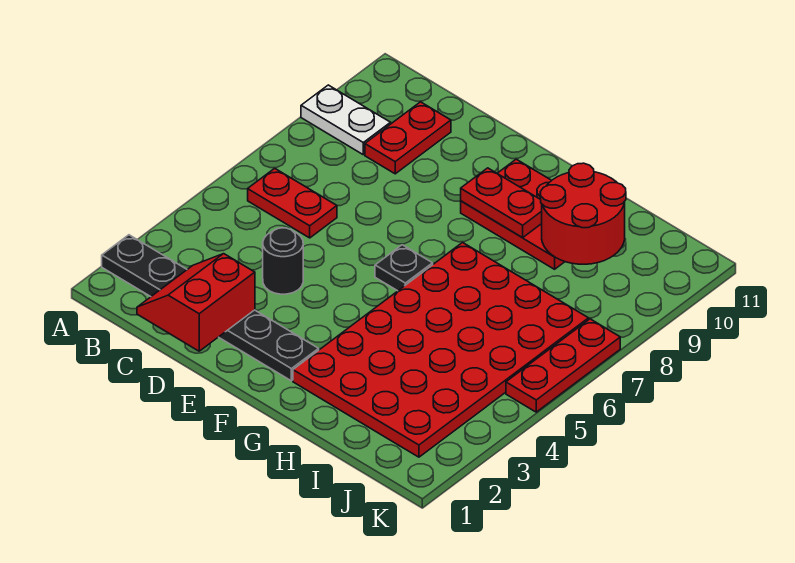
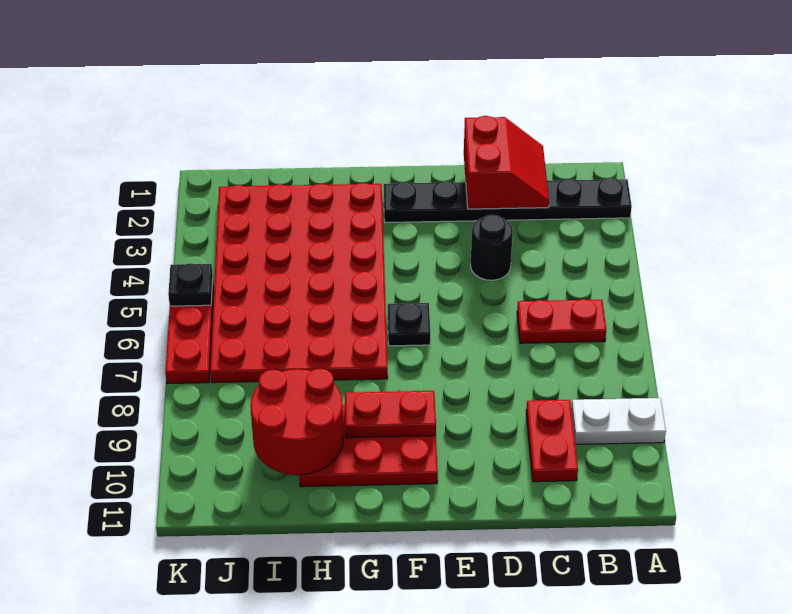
none -> black 1x1 plate [168,263,213,306]

